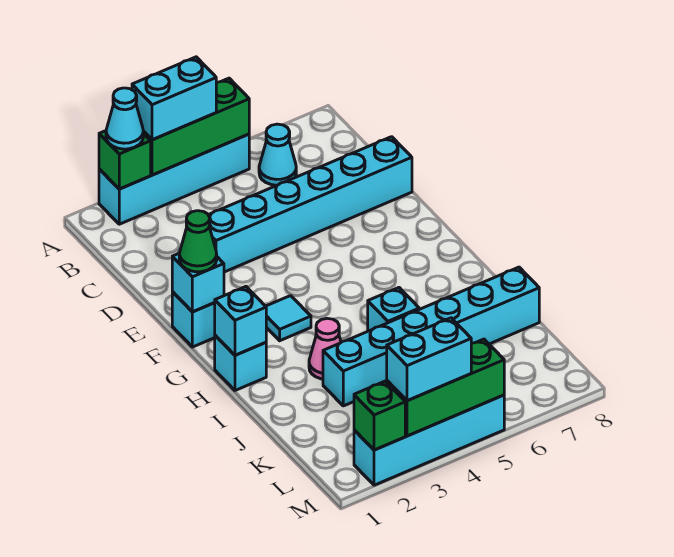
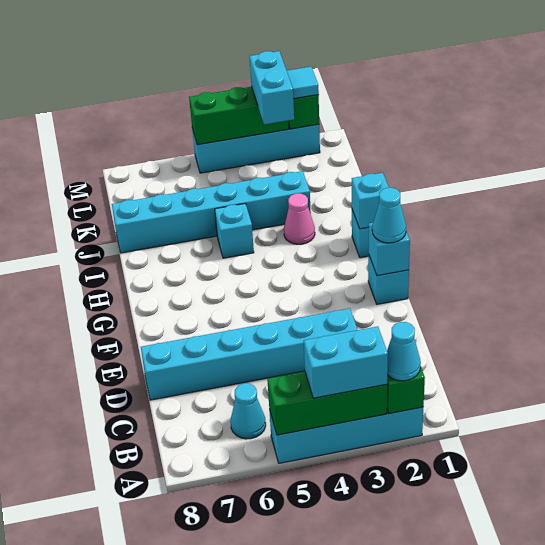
green 1x1 cone [179,211,217,272] -> cyan 1x1 cone [372,188,406,243]
cyan 1x1 tile [266,296,311,341] -> cyan 1x1 tile moved to [287,67,319,99]
cyan 1x2 brick [387,318,471,401] -> cyan 1x2 brick turned to [250,51,294,124]

